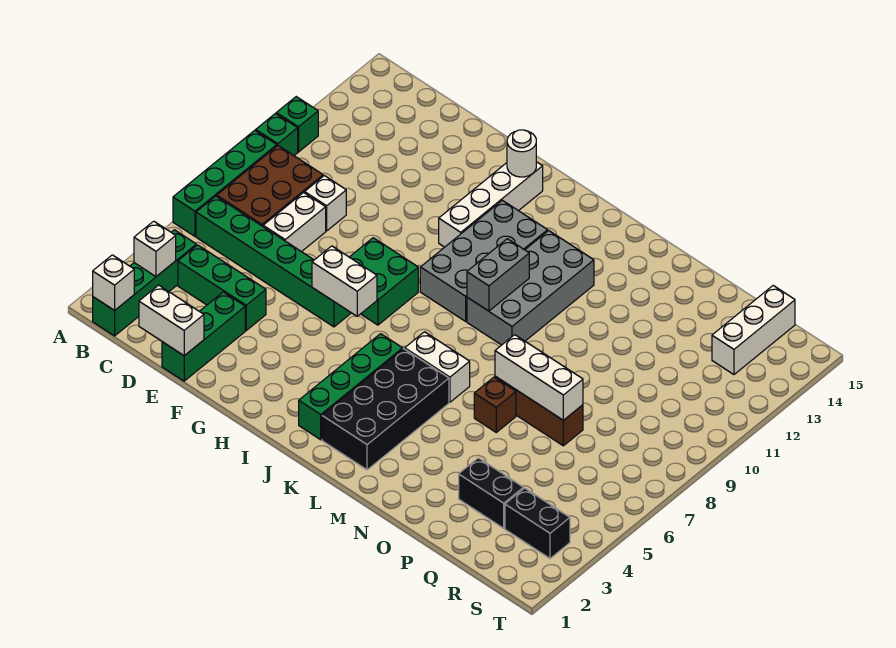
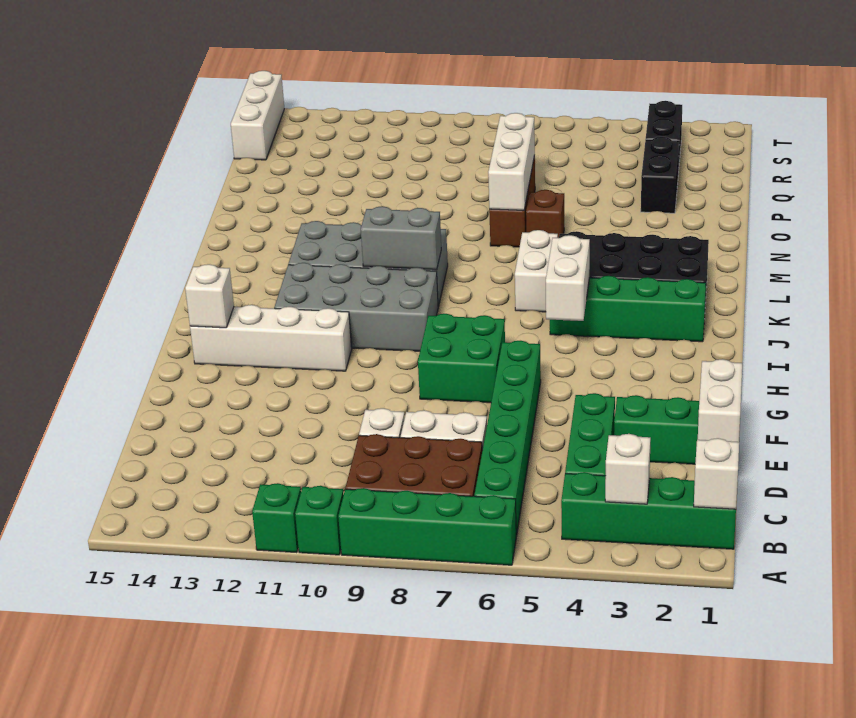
white 1x2 brick [312,246,377,316] -> white 1x2 brick moved to [546,235,590,321]
white 1x1 round brick [507,130,536,177] -> white 1x1 brick [185,264,234,328]
white 1x3 brick [712,286,795,374] -> white 1x3 brick turned to [231,71,284,160]

